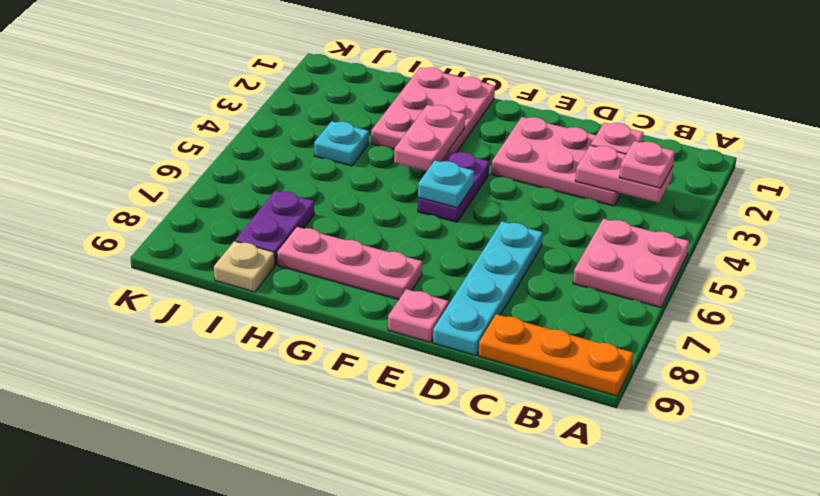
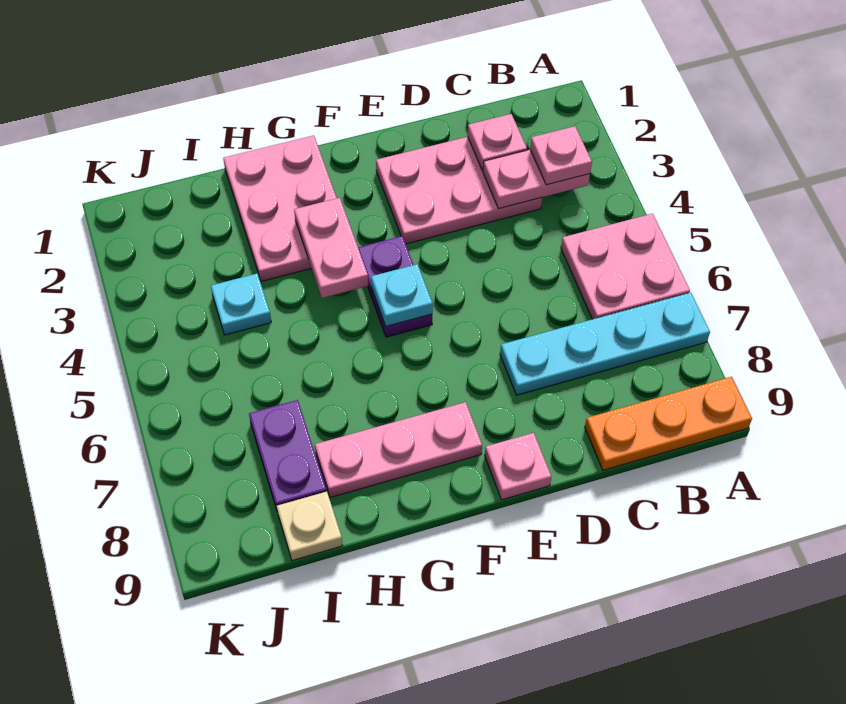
cyan 1x4 plate [433,222,543,356] -> cyan 1x4 plate turned to [500,293,710,395]

